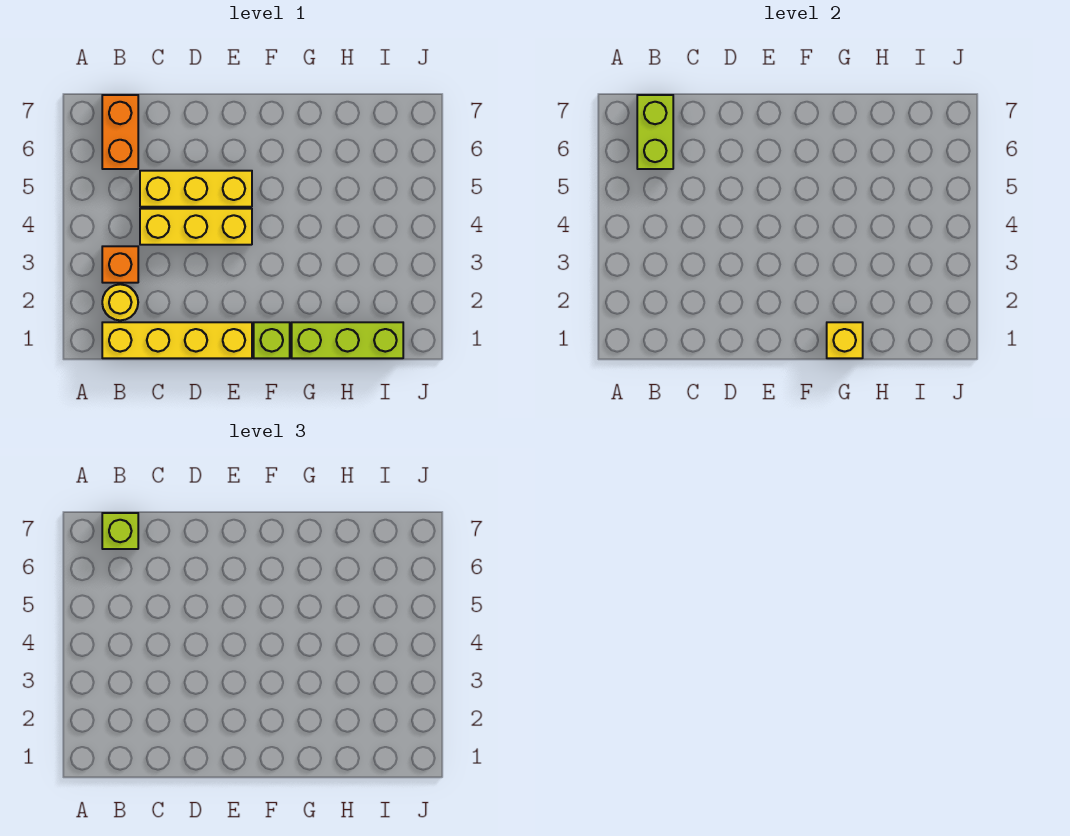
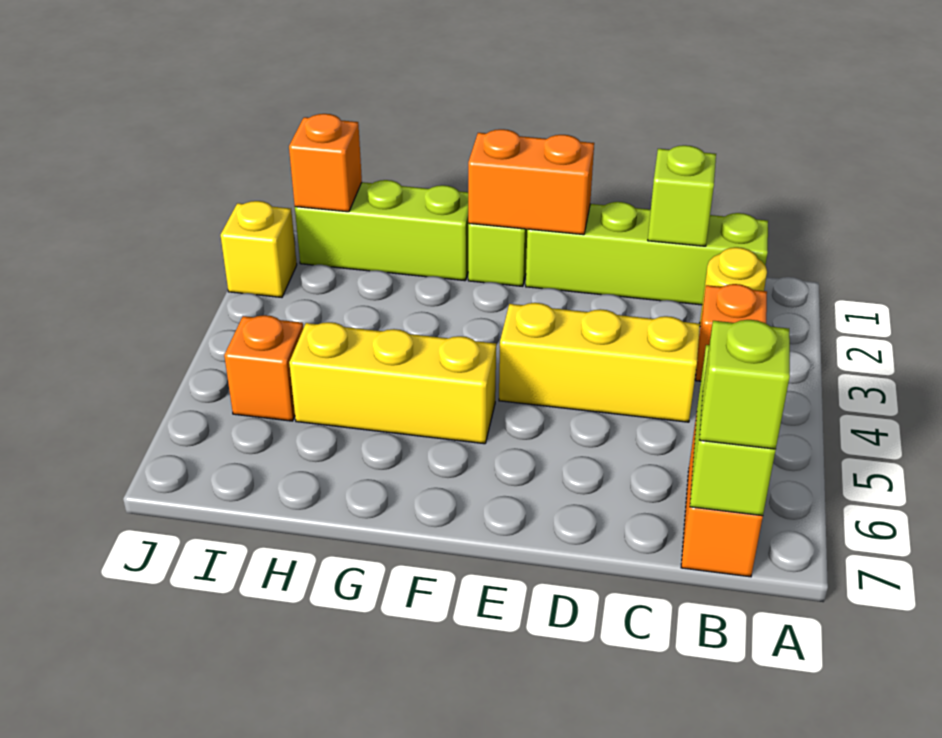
yellow 1x4 brick [102,322,252,358] -> lime 1x4 brick [526,202,768,305]
none -> lime 1x1 brick [648,145,716,246]
yellow 1x3 brick [140,171,252,207] -> yellow 1x3 brick moved to [289,322,496,444]
none -> orange 1x2 brick [468,129,594,235]
yellow 1x1 brick [827,322,863,358] -> yellow 1x1 brick moved to [221,201,297,297]
none -> orange 1x1 brick [289,114,362,212]
none -> orange 1x1 brick [224,315,303,421]

